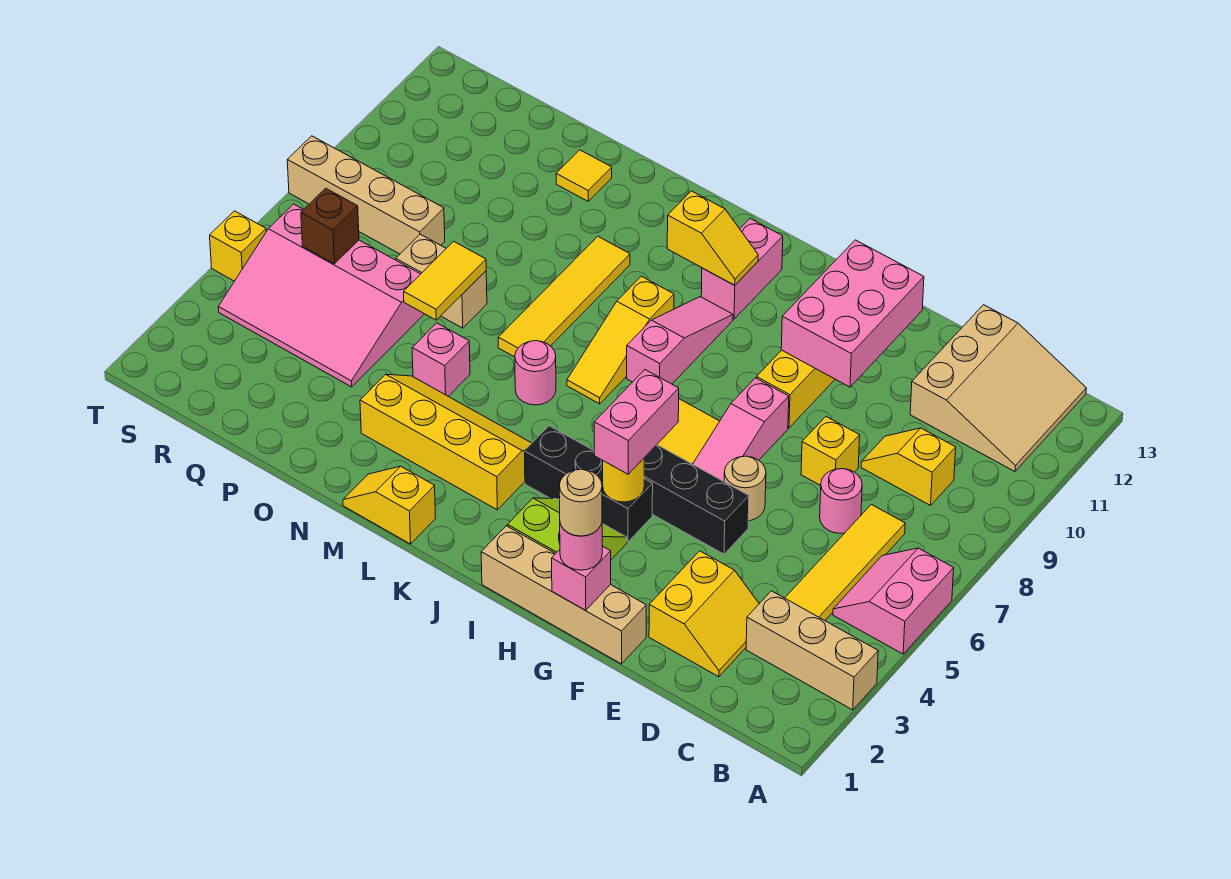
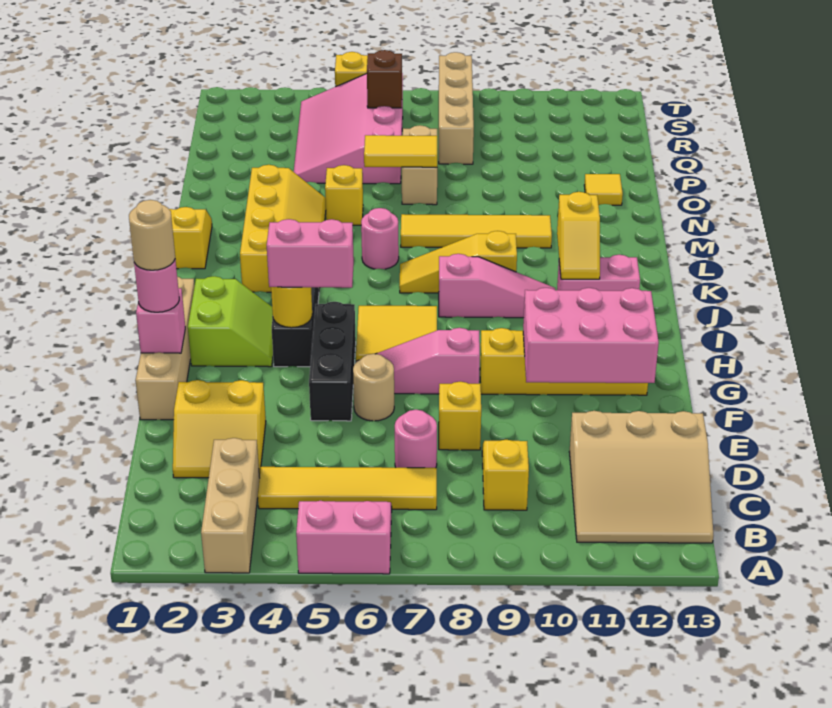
pink 1x1 brick [412,323,470,396] -> yellow 1x1 brick [325,165,363,225]

